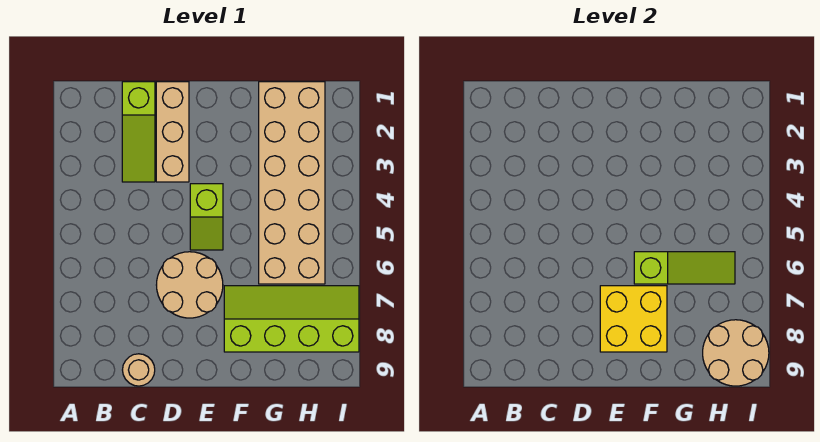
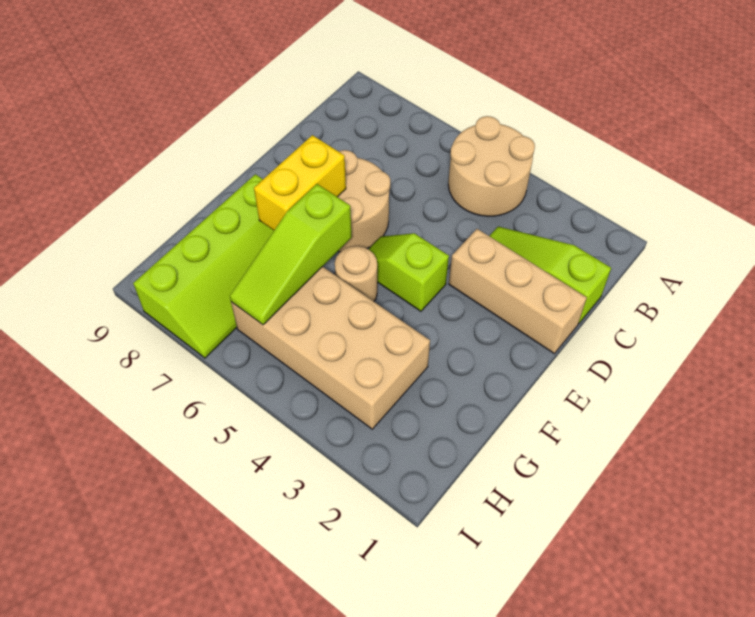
tan 1x1 round brick [123,354,155,386] -> tan 1x1 round brick moved to [335,246,377,301]
yellow 2x2 brick [600,286,667,352] -> yellow 1x2 brick [254,135,346,230]
tan 2x6 brick [259,82,325,284] -> tan 2x4 brick [231,267,430,429]
tan 2x2 round brick [703,320,769,386] -> tan 2x2 round brick moved to [448,116,535,216]

